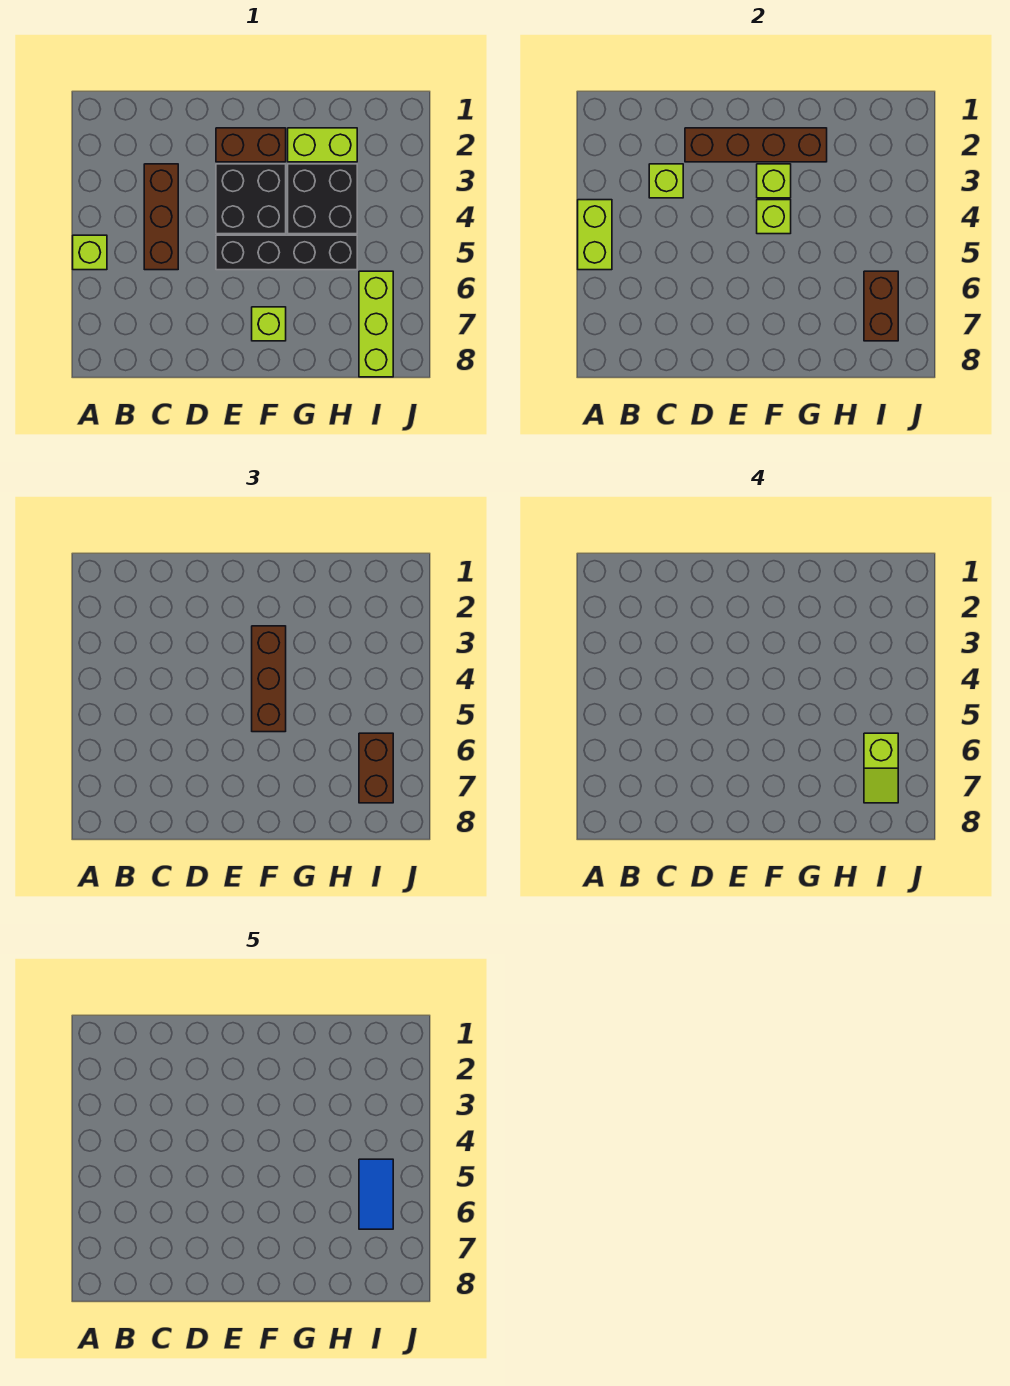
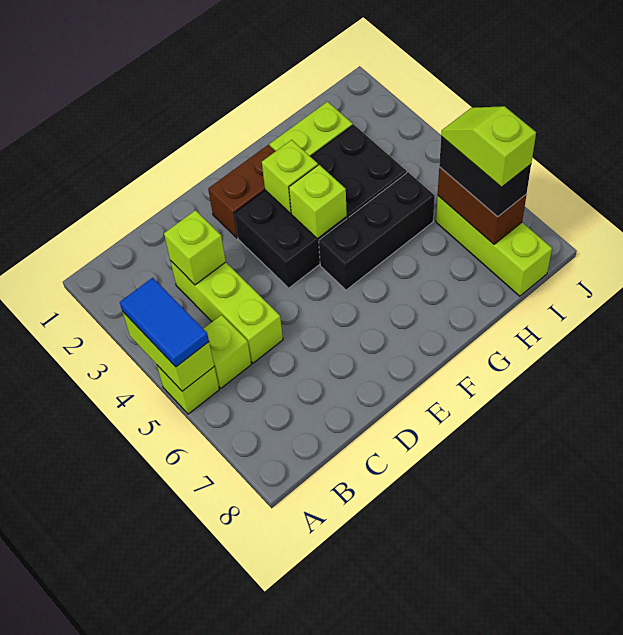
brown 1x3 brick [144,164,178,270] -> lime 1x3 brick [171,261,283,363]
brown 1x4 brick [685,128,827,162] -> none
black 1x4 brick [216,235,357,270] -> black 1x3 brick [319,172,435,290]
brown 1x3 brick [252,626,286,732] -> none
lime 1x1 brick [252,307,286,341] -> lime 1x1 brick moved to [204,315,251,388]
blue 1x2 tile [359,1159,393,1229] -> blue 1x2 tile moved to [120,278,209,367]
brown 1x2 brick [359,733,393,803] -> black 1x2 brick [439,137,531,217]
lime 1x2 slope [864,733,898,803] -> lime 1x2 slope turned to [441,106,536,187]

